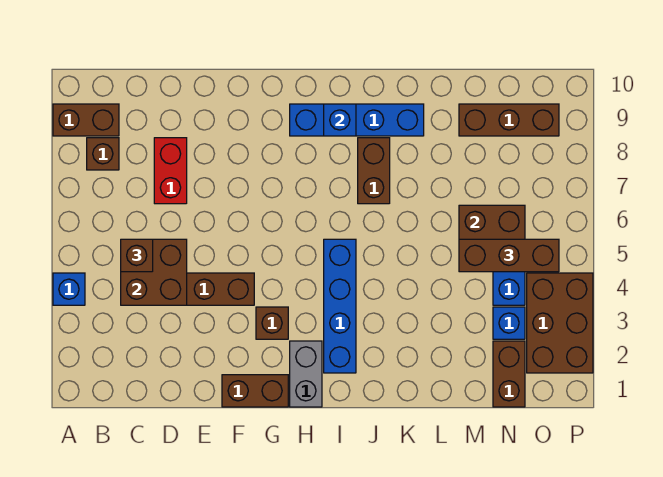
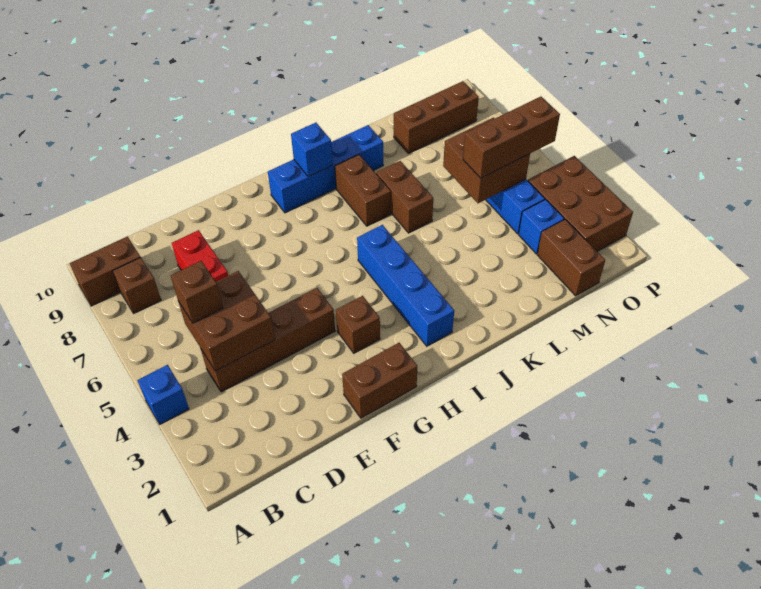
grey 1x2 brick [290,341,322,407] -> none
none -> brown 1x2 brick [376,161,433,233]

